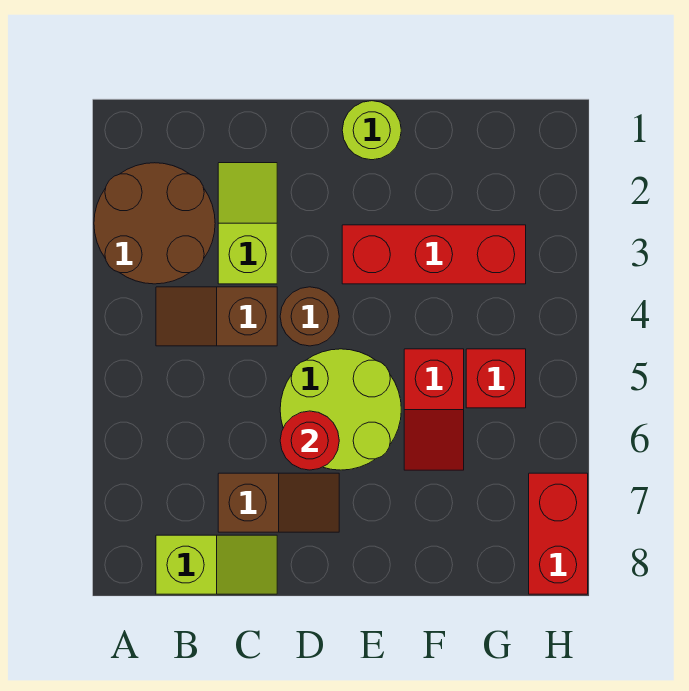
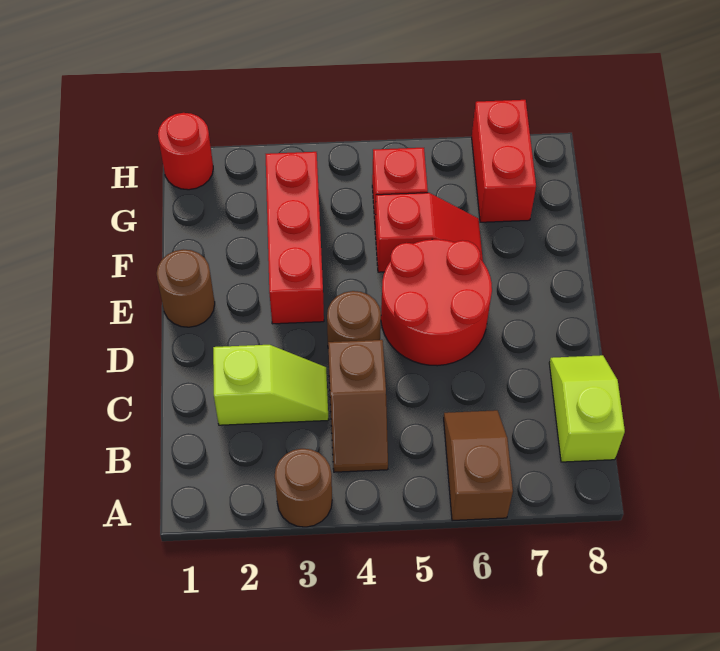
brown 2x2 round brick [94,163,215,284] -> brown 1x1 round brick [275,449,332,527]
lime 1x2 slope [218,163,277,284] -> lime 1x2 slope turned to [213,345,328,425]
brown 1x2 slope [218,473,339,532] -> brown 1x2 slope moved to [444,410,513,521]
lime 2x2 round brick [280,349,401,470] -> red 2x2 round brick [381,239,492,366]
red 1x1 round brick [280,411,339,470] -> red 1x1 round brick moved to [158,113,213,190]
lime 1x1 round brick [342,101,401,160] -> brown 1x1 round brick [156,249,215,327]
red 1x2 brick [529,473,588,594] -> red 1x2 brick turned to [472,100,536,222]

